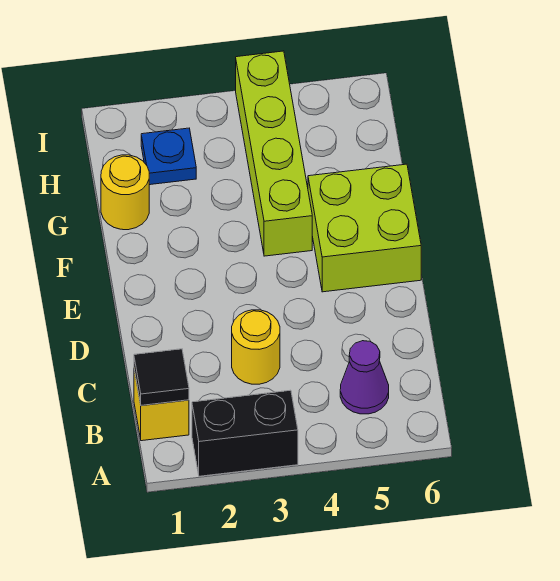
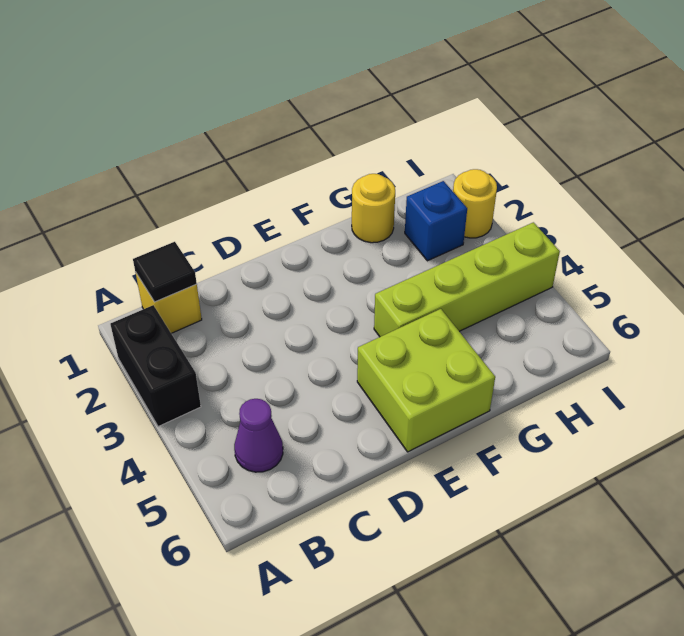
yellow 1x1 round brick [232,310,280,384] -> yellow 1x1 round brick moved to [453,169,497,238]
blue 1x1 plate [141,128,196,185] -> blue 1x1 brick [405,181,467,261]

